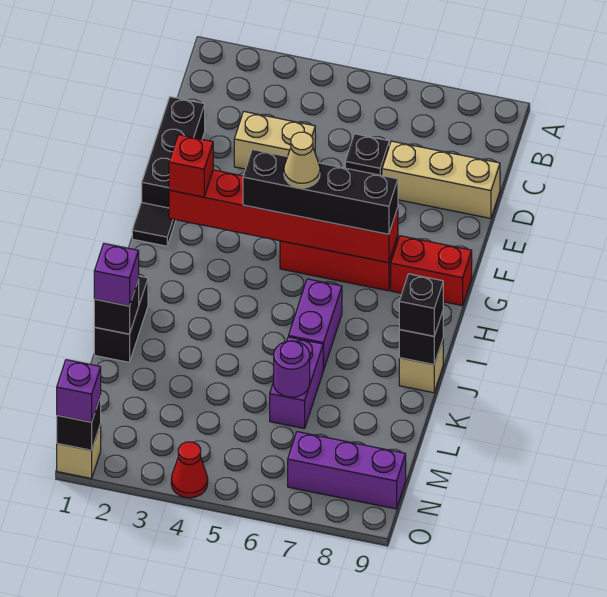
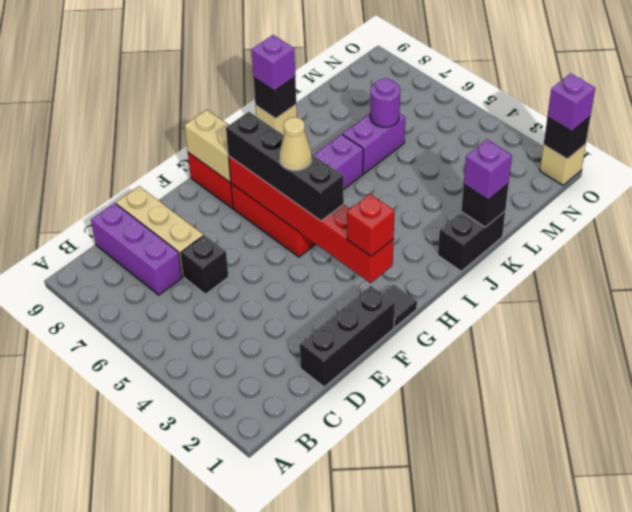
tan 1x2 brick [234,112,315,169] -> tan 1x2 brick moved to [184,110,231,182]
black 1x1 brick [399,274,443,336] -> purple 1x1 brick [252,35,295,91]
purple 1x3 brick [288,432,406,509] -> purple 1x3 brick moved to [91,203,182,295]
red 1x1 cone [171,442,208,498] -> none

